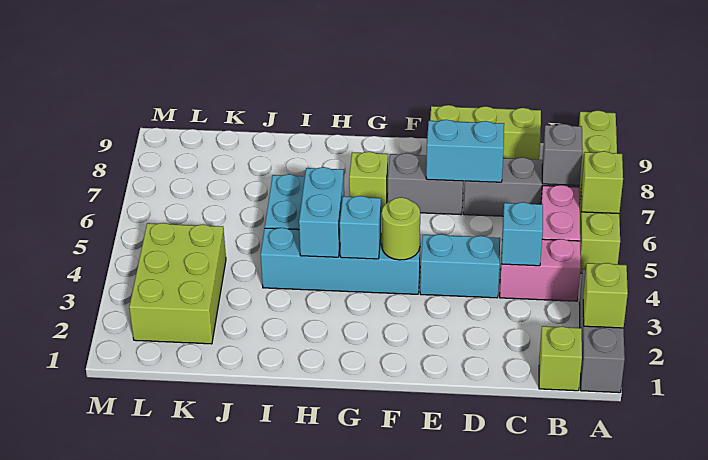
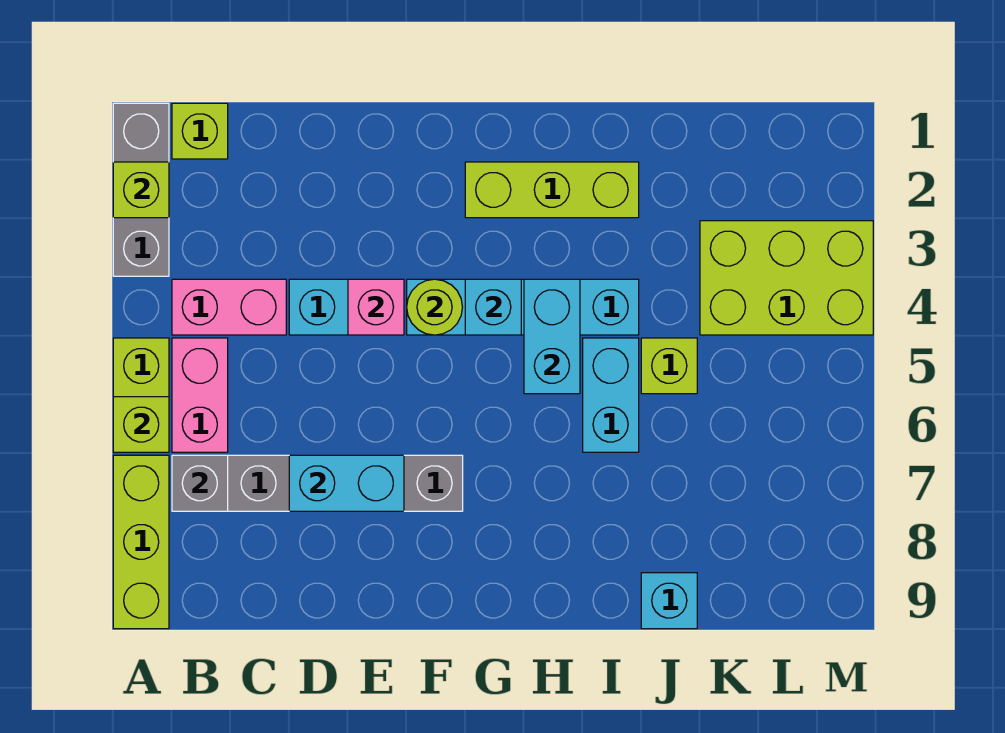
cyan 1x1 brick [502,202,543,266] -> cyan 1x1 brick moved to [641,573,697,629]
lime 1x3 brick [430,105,541,160] -> lime 1x3 brick moved to [465,162,639,218]
none -> pink 1x1 brick [348,279,404,335]
lime 1x1 brick [349,152,388,211] -> lime 1x1 brick moved to [641,338,697,394]
lime 2x3 brick [129,223,226,344] -> lime 2x3 brick turned to [700,221,873,335]

